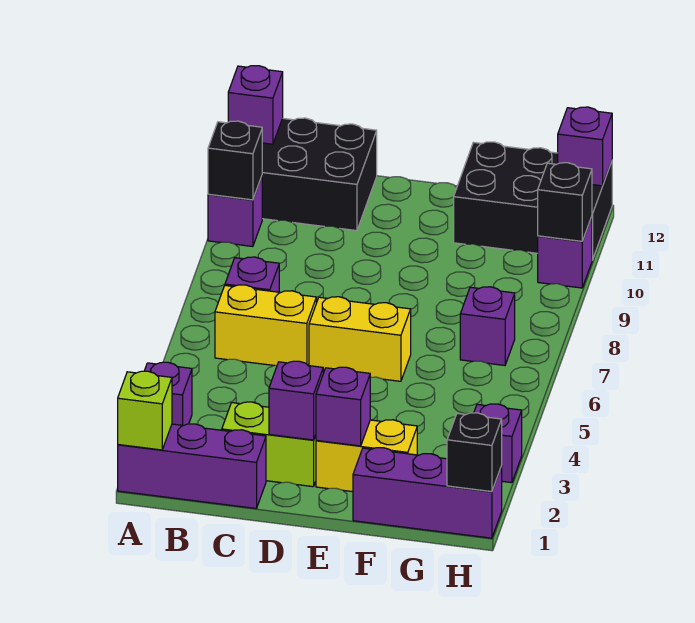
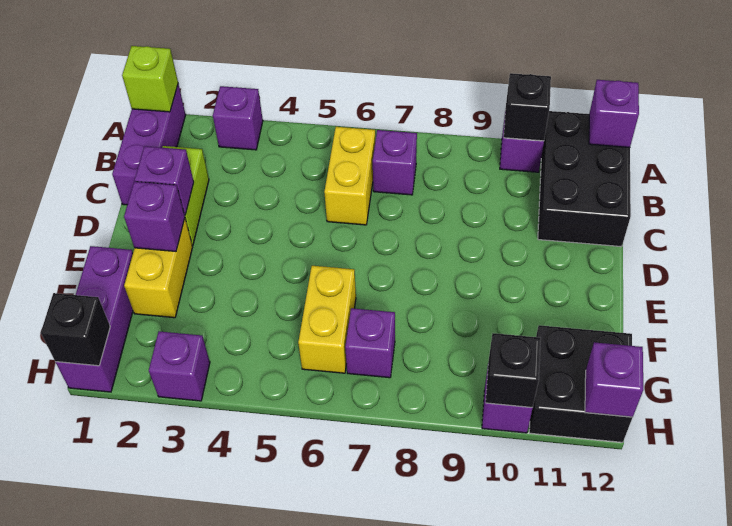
yellow 1x2 brick [309,297,411,381] -> yellow 1x2 brick moved to [298,266,356,373]
black 2x3 brick [454,142,612,260] -> black 2x2 brick [529,325,633,442]

